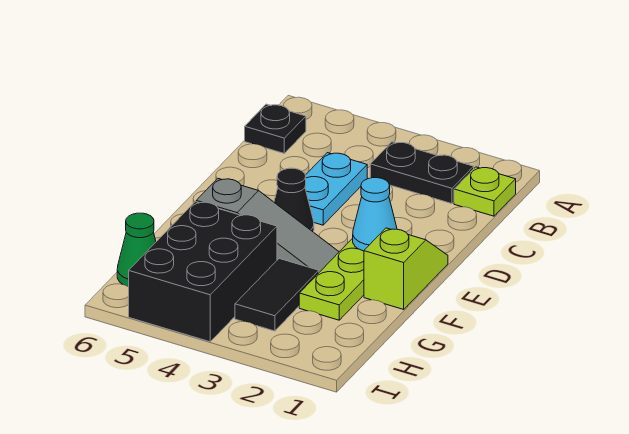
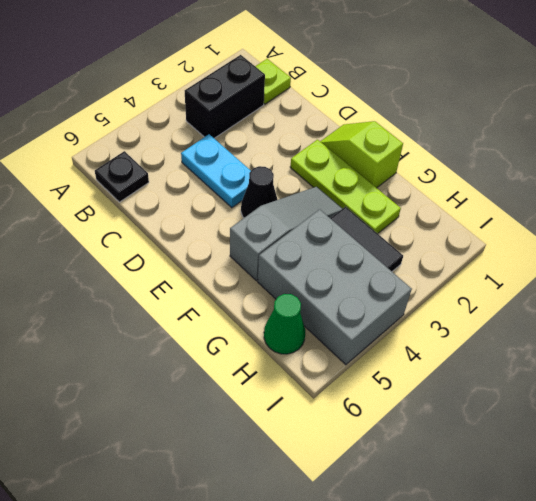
black 1x2 plate [370,142,474,204] -> black 1x2 brick [185,55,265,138]
cyan 1x1 cone [353,178,397,251] -> none
black 2x3 brick [129,202,277,342] -> grey 2x3 brick [258,209,412,365]

